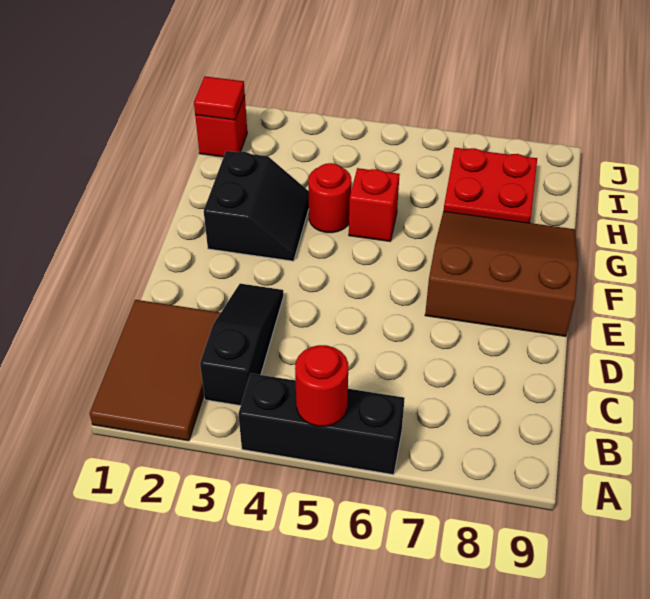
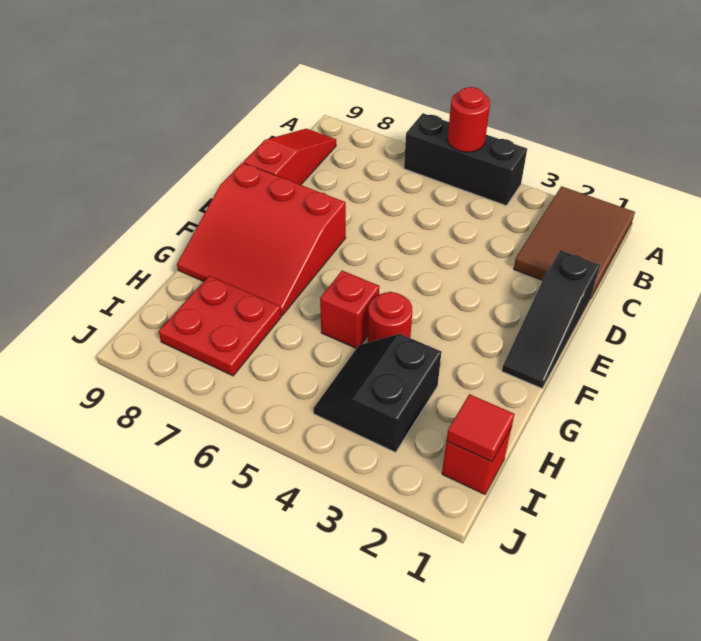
black 1x3 slope [200,284,284,406] -> black 1x3 slope moved to [502,250,600,388]
none -> red 1x3 slope [243,129,336,185]
brown 3x3 slope [425,211,578,336] -> red 3x3 slope [177,163,346,316]
black 2x2 slope [204,151,309,261] -> black 2x2 slope moved to [314,334,442,452]

